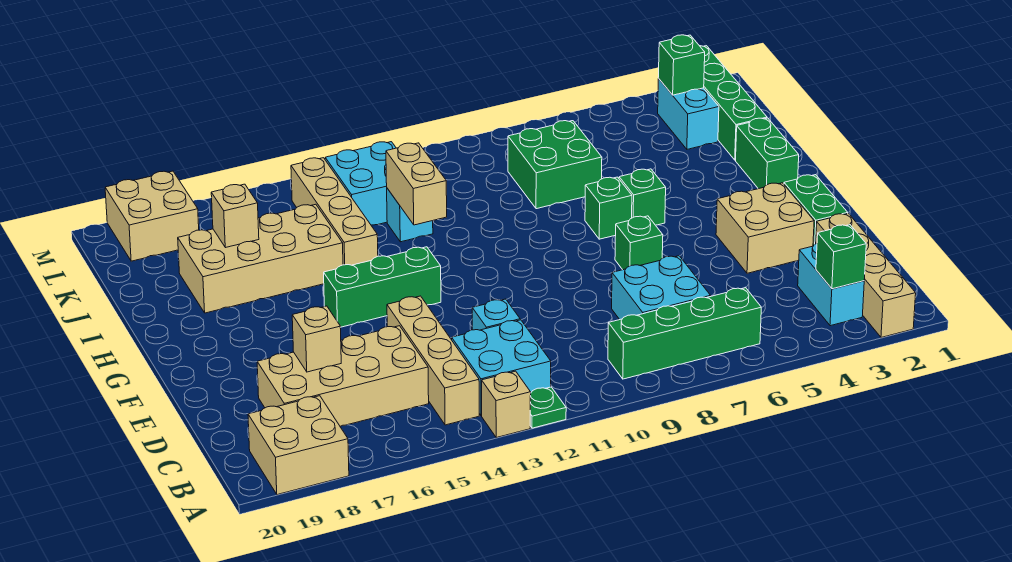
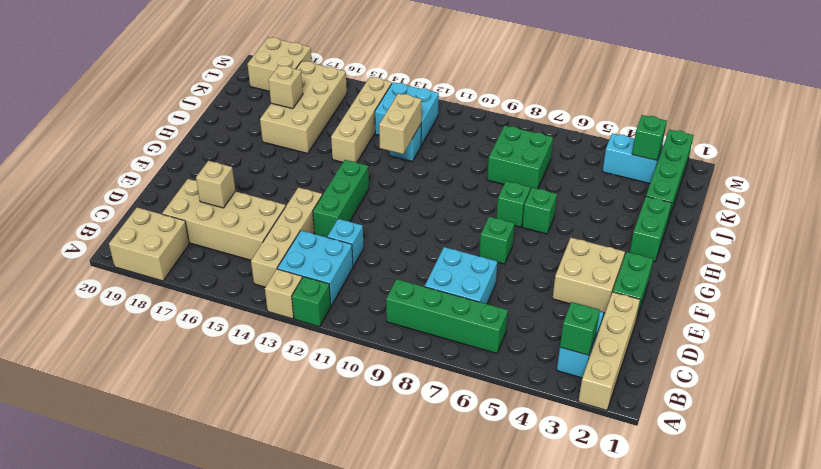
green 1x1 plate [530,387,566,428] -> green 1x1 brick [292,277,331,327]
green 1x3 brick [324,247,441,327] -> green 1x3 brick turned to [313,160,369,237]
tan 2x4 brick [178,204,343,313] -> tan 2x4 brick turned to [260,61,347,153]
cyan 1x2 brick [658,79,719,149] -> cyan 1x2 brick turned to [602,133,662,183]

